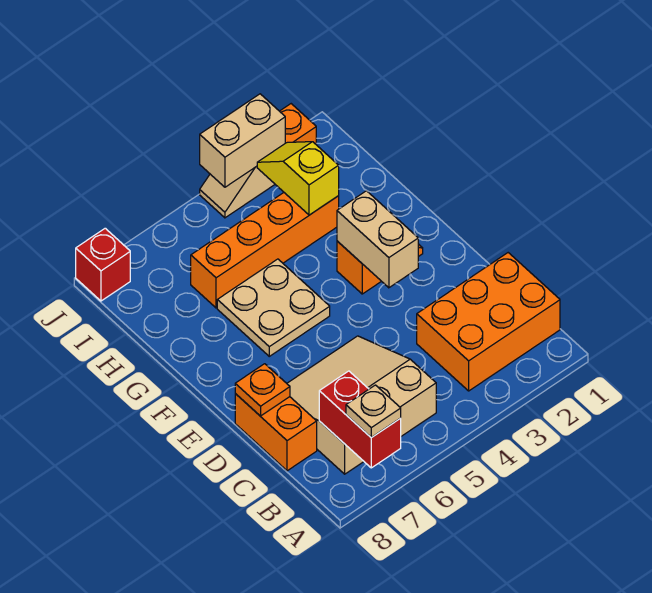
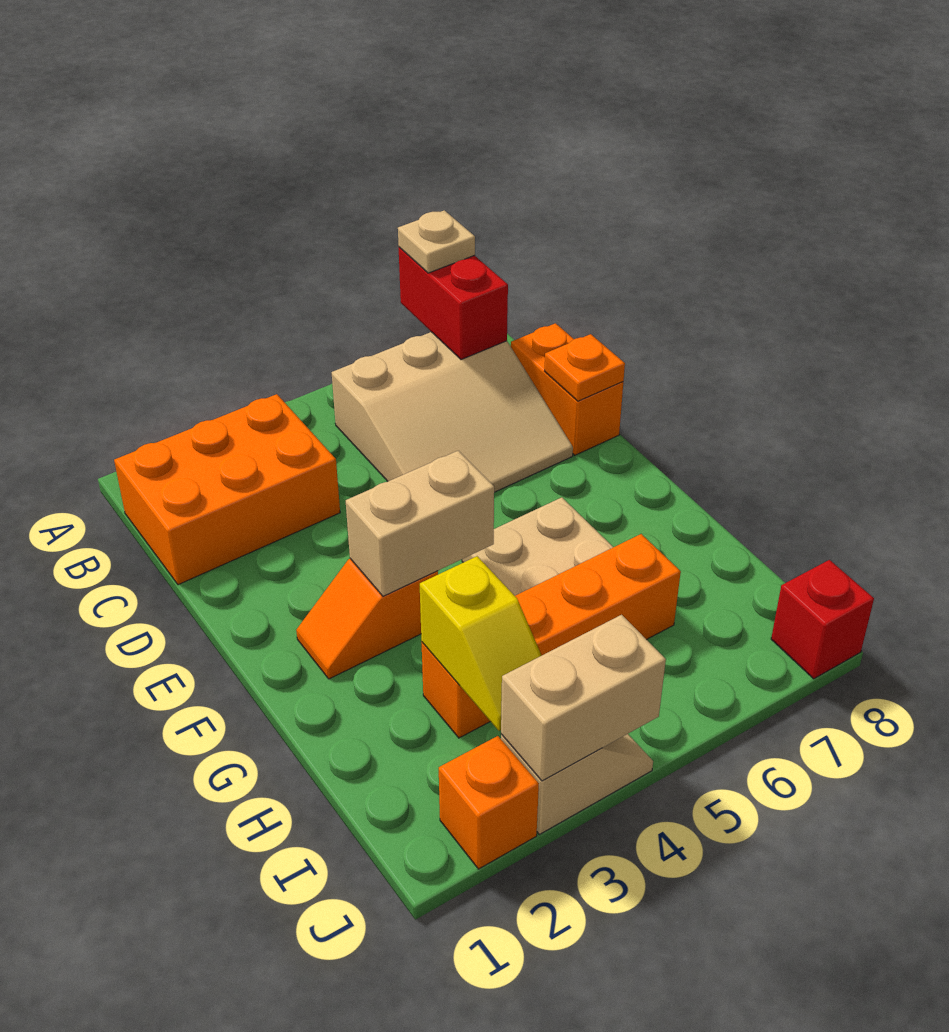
tan 1x2 brick [337,191,418,288] -> tan 1x2 brick turned to [346,451,494,596]

